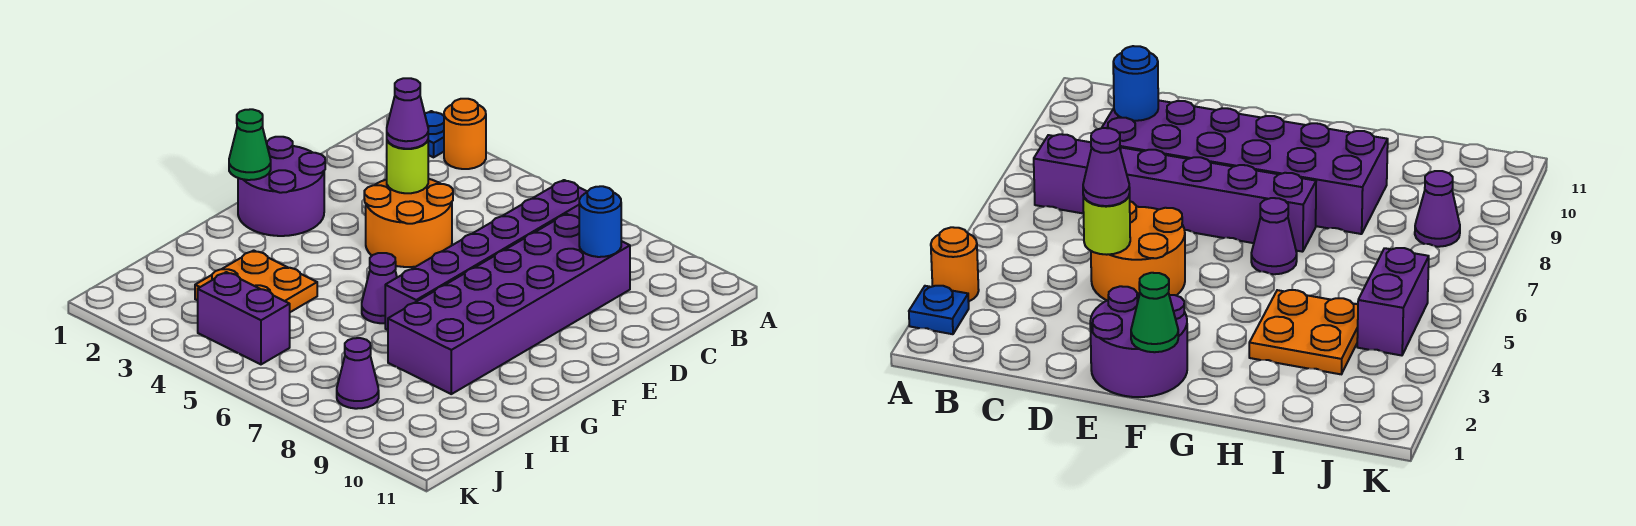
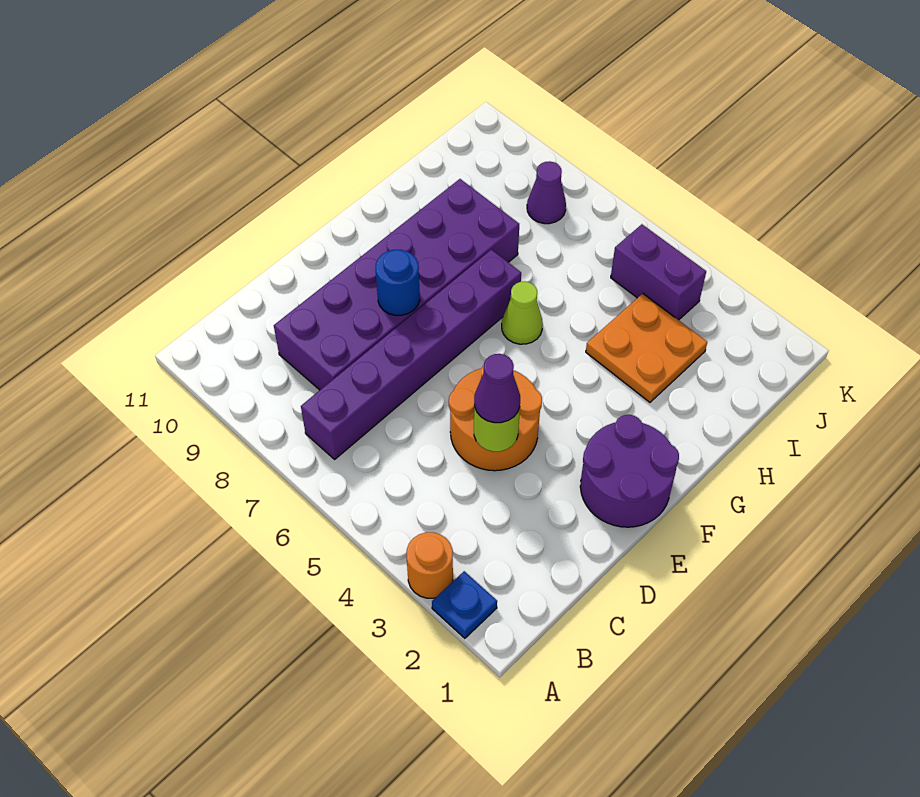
blue 1x1 round brick [579,186,621,257] -> blue 1x1 round brick moved to [375,250,420,315]
green 1x1 cone [229,109,271,180] -> none
purple 1x1 cone [362,253,397,323] -> lime 1x1 cone [502,281,543,344]

